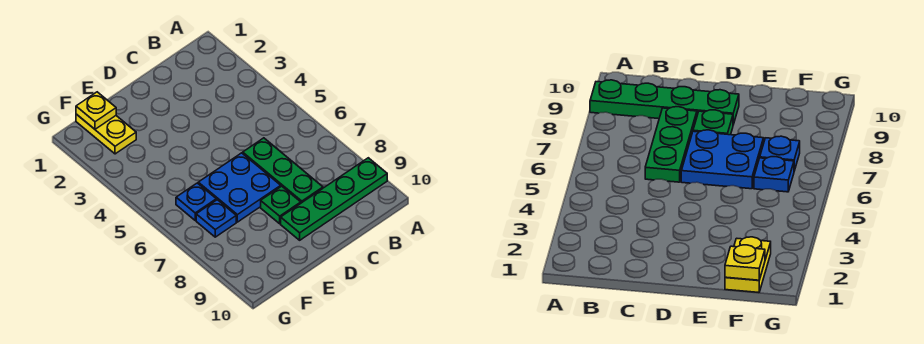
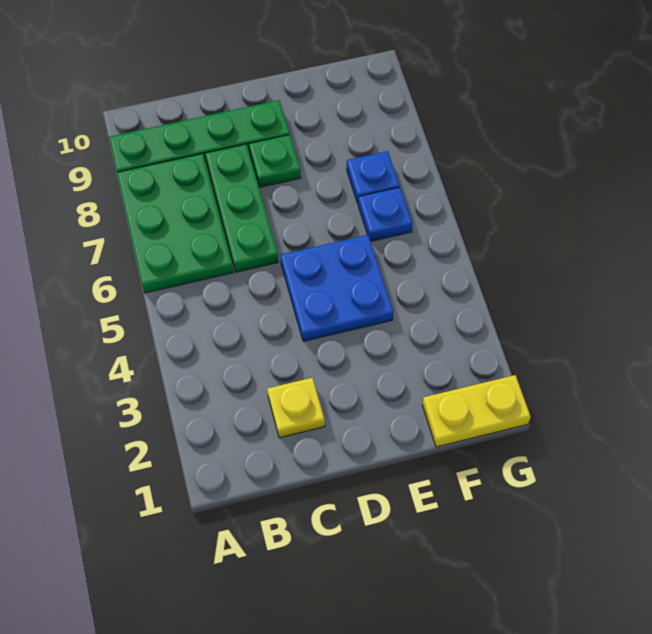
none -> green 2x3 plate [117,154,233,293]
blue 2x2 plate [198,153,281,222] -> blue 2x2 plate moved to [280,235,393,341]
yellow 1x2 plate [76,114,136,154] -> yellow 1x2 plate turned to [422,375,531,447]
yellow 1x1 plate [76,92,116,129] -> yellow 1x1 plate moved to [267,378,325,438]

